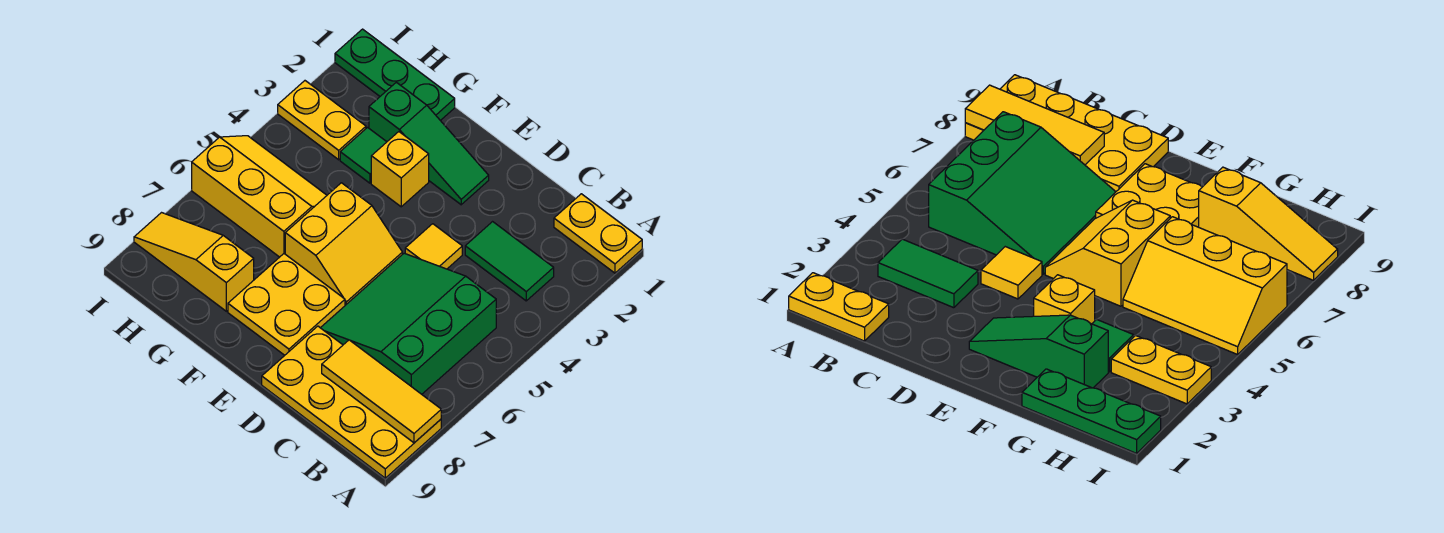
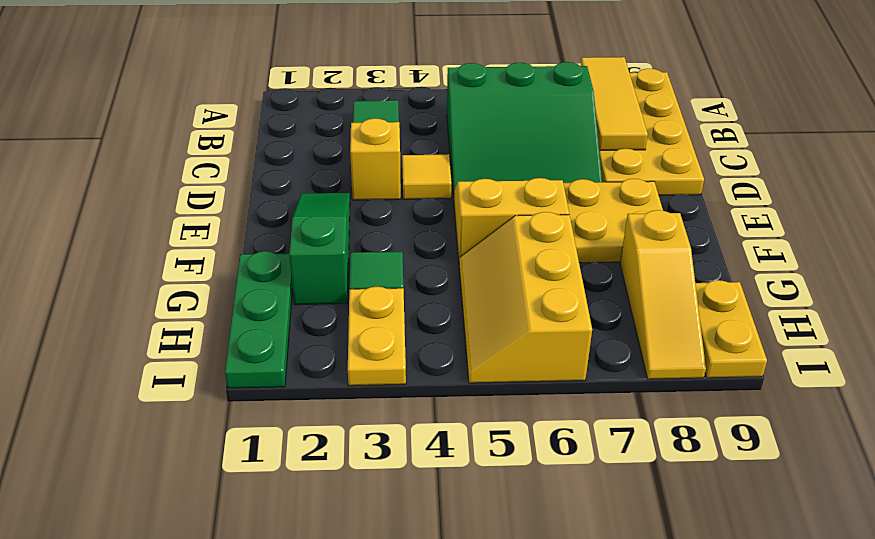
yellow 1x2 plate [554,194,642,273] -> yellow 1x2 plate moved to [695,280,767,378]
yellow 1x1 brick [371,132,429,207] -> yellow 1x1 brick moved to [350,119,401,200]

